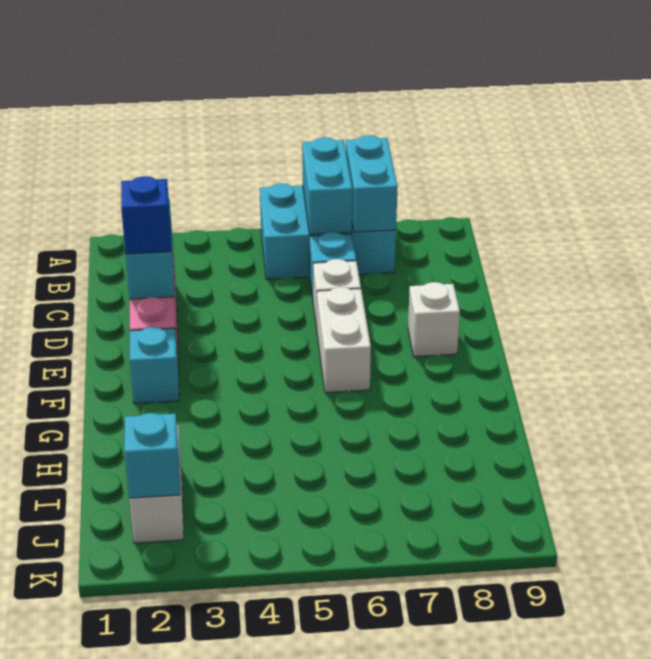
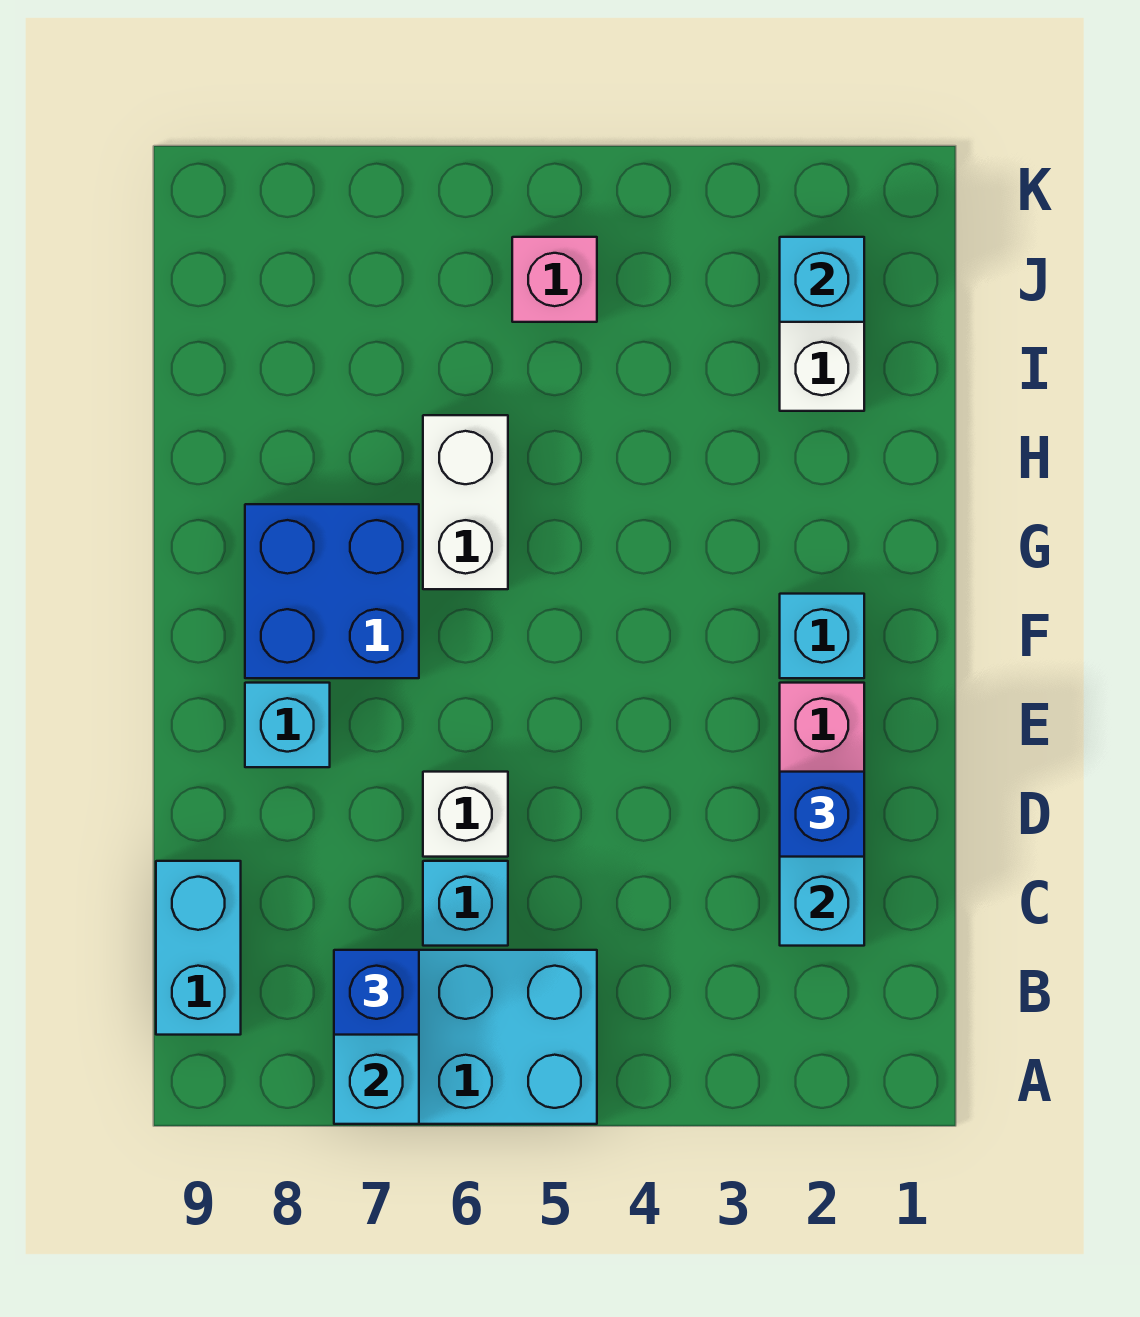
cyan 1x2 brick [302,137,352,234] -> cyan 1x2 brick moved to [156,861,241,1035]
none -> blue 1x1 brick [334,950,419,1035]
white 1x2 brick [317,287,371,393] -> white 1x2 brick moved to [423,415,508,589]
white 1x1 brick [408,282,460,357] -> cyan 1x1 brick [245,683,330,767]
none -> blue 2x2 brick [245,504,419,678]
none -> pink 1x1 brick [512,237,597,322]

